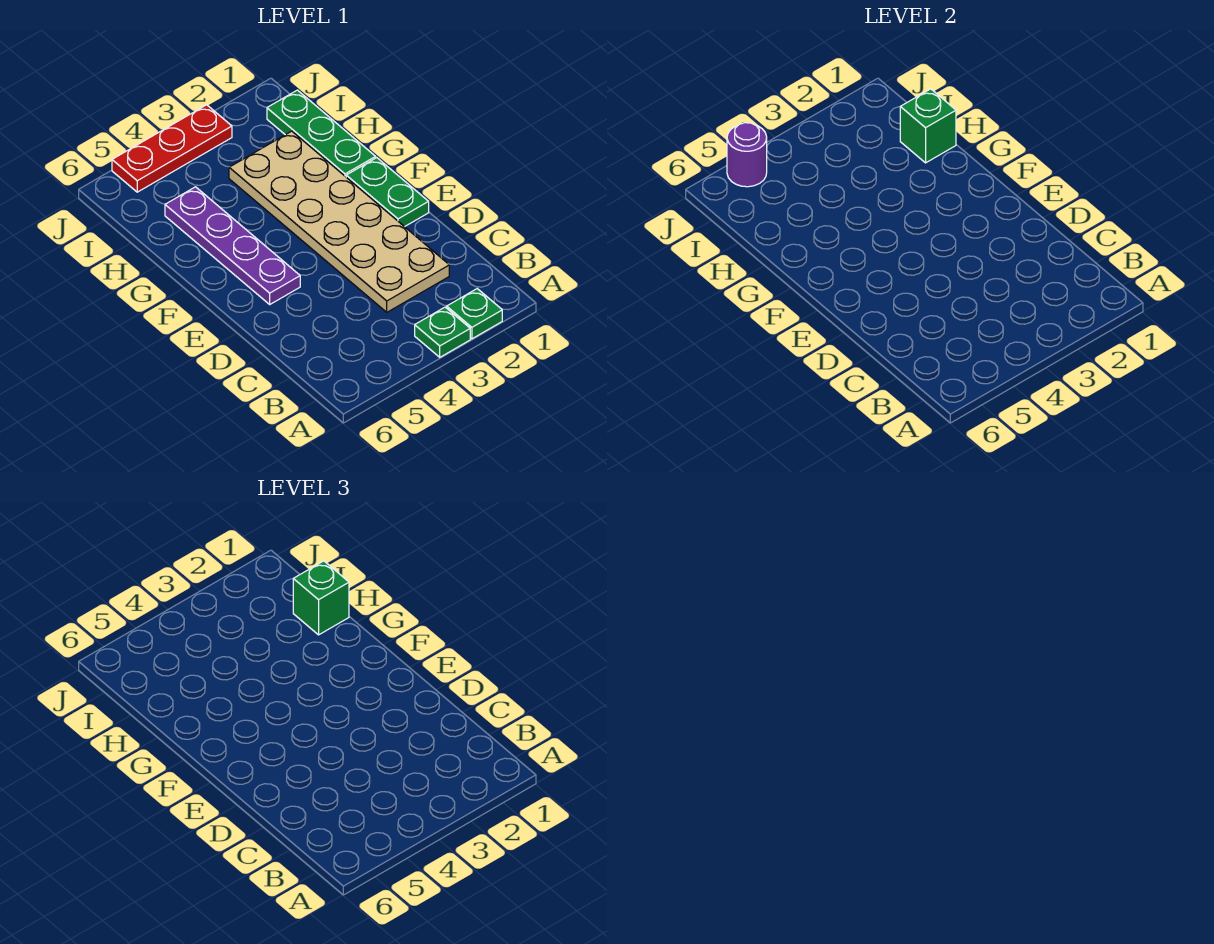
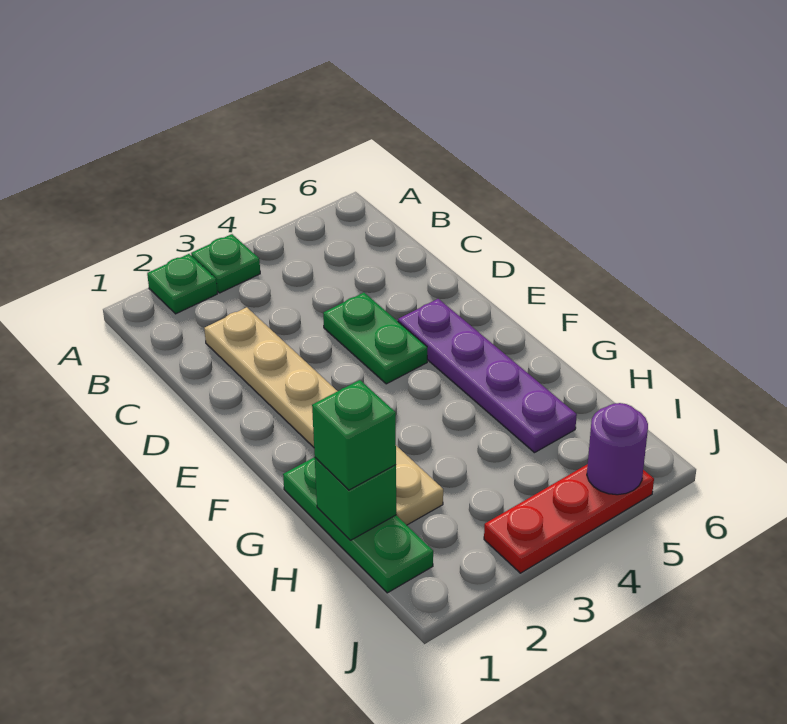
tan 2x6 plate [229,131,449,312] -> tan 1x6 plate [204,307,443,525]
green 1x2 plate [346,158,429,227] -> green 1x2 plate moved to [323,293,427,384]

